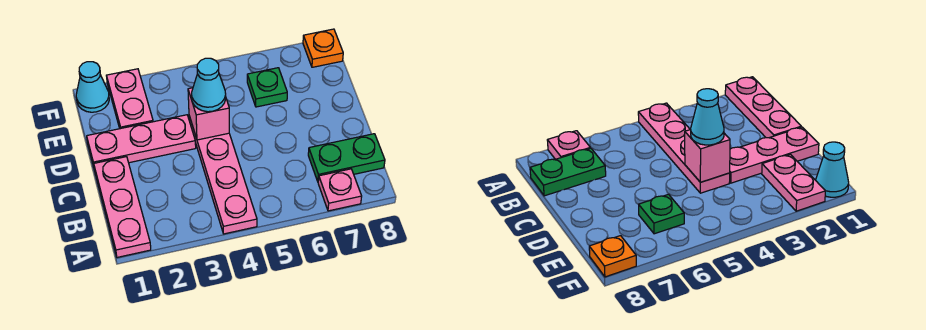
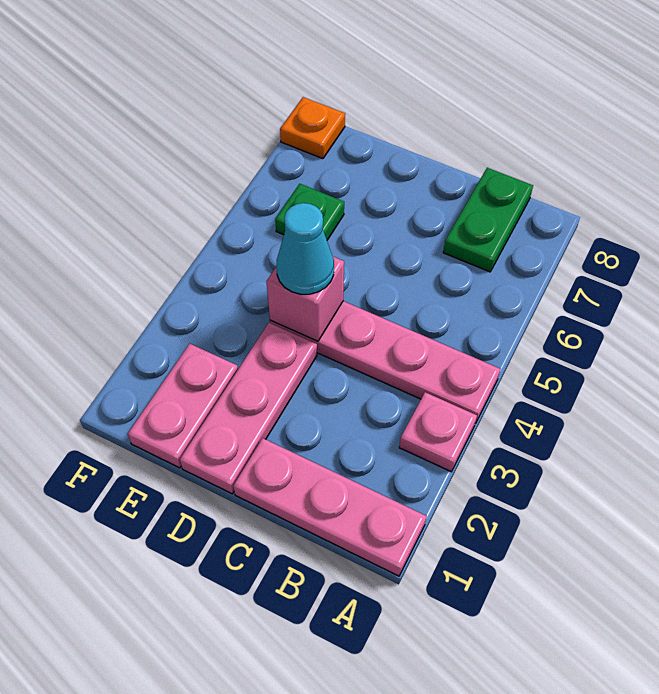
pink 1x1 plate [318,169,362,211] -> pink 1x1 plate moved to [399,392,477,472]
pink 1x2 plate [106,69,153,129] -> pink 1x2 plate turned to [128,344,238,468]
cyan 1x1 cone [76,62,109,112] -> none

